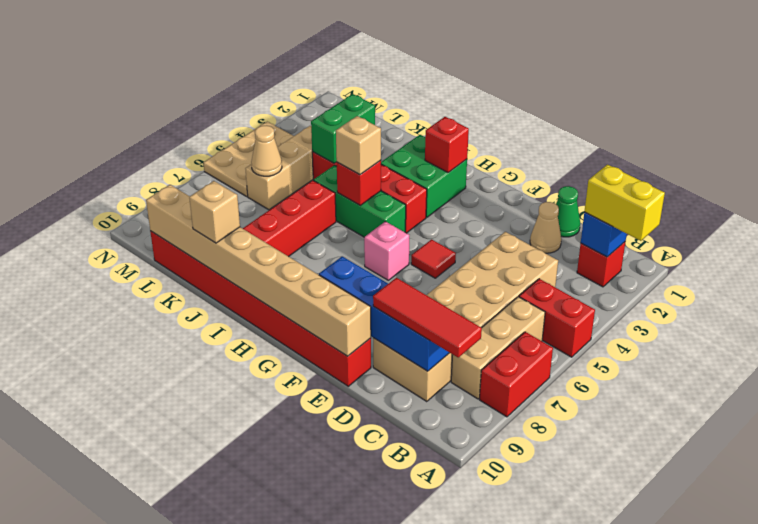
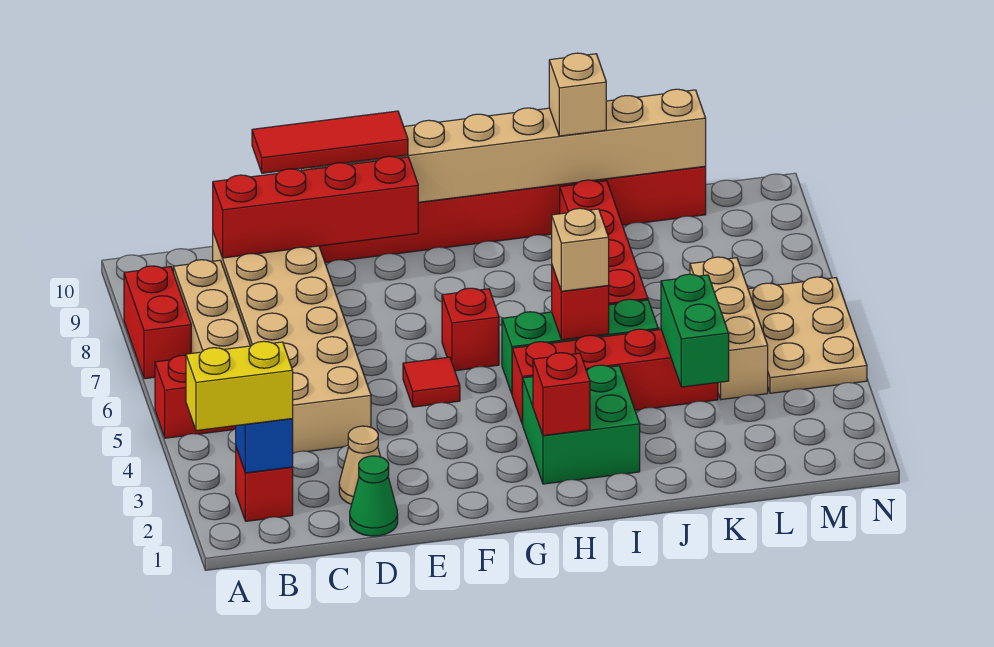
red 1x3 tile [373,278,482,357] -> red 1x3 tile moved to [252,111,408,173]
blue 1x4 brick [319,256,449,371] -> red 1x4 brick [213,156,419,258]
pink 1x1 brick [364,221,409,280] -> red 1x1 brick [442,288,499,371]
tan 1x1 cone [251,125,282,176] -> none

